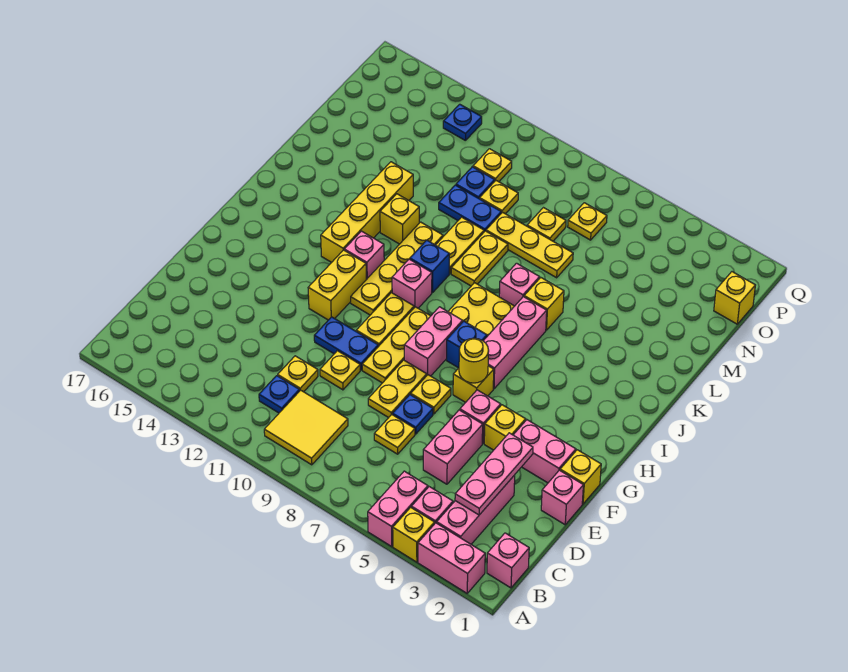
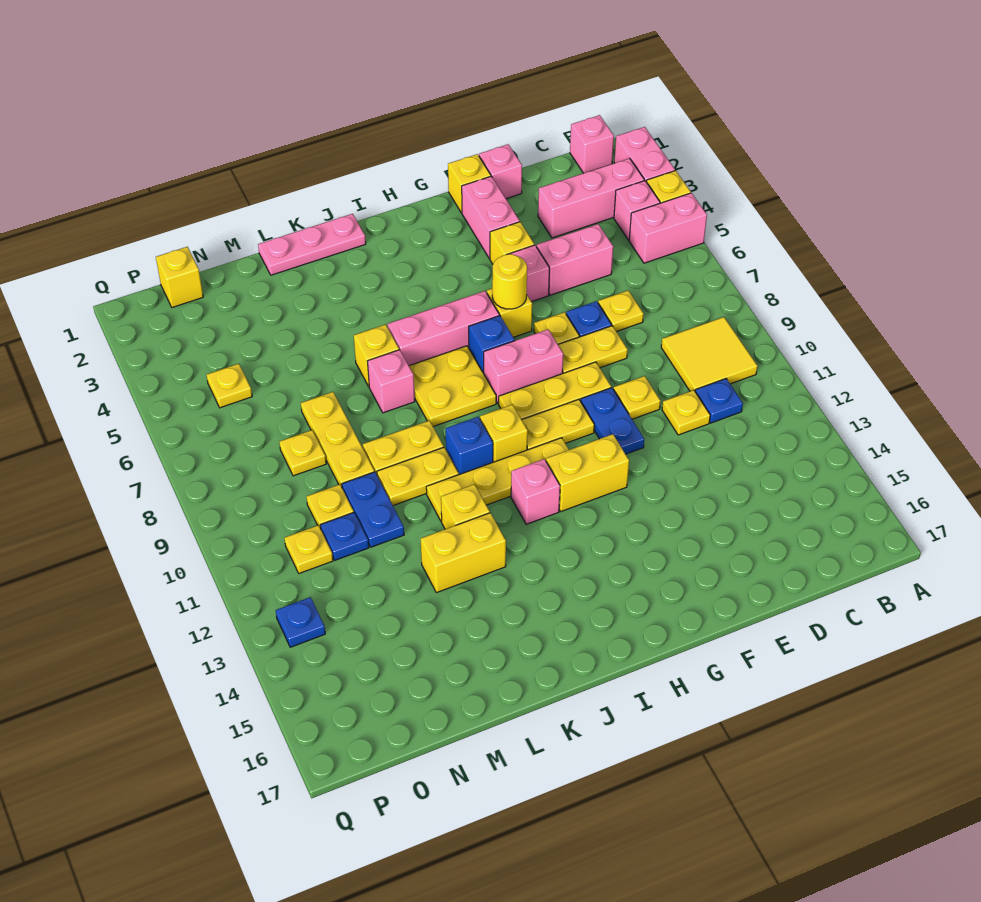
pink 1x3 plate [455,433,533,515] -> pink 1x3 plate moved to [258,214,366,275]
pink 1x1 brick [392,259,432,308] -> yellow 1x1 brick [480,405,528,462]
yellow 1x4 brick [321,162,413,262] -> yellow 1x2 brick [421,513,506,593]
yellow 1x1 plate [568,203,607,240] -> yellow 1x1 plate moved to [207,364,252,408]

